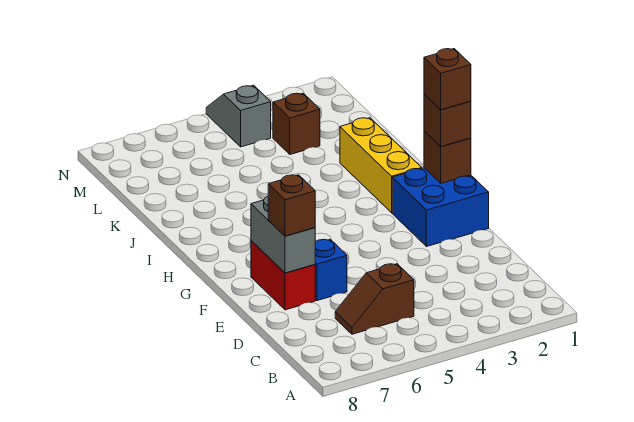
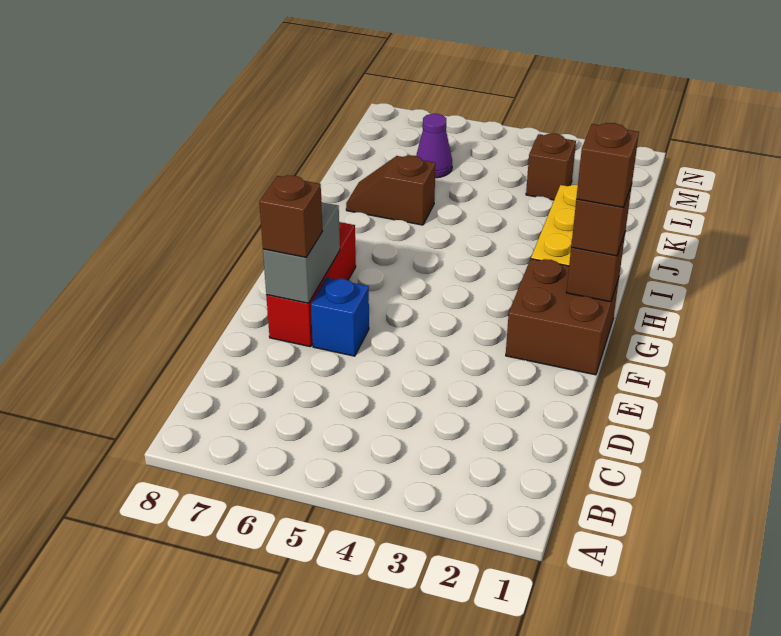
brown 1x2 slope [335,264,414,334] -> brown 1x2 slope moved to [346,155,435,225]
red 1x2 brick [251,241,315,310] -> red 1x3 brick [266,222,356,347]
blue 2x2 brick [392,168,489,247] -> brown 2x2 brick [506,259,619,375]
none -> purple 1x1 cone [416,114,452,178]
grey 1x2 slope [206,85,271,147] -> none

